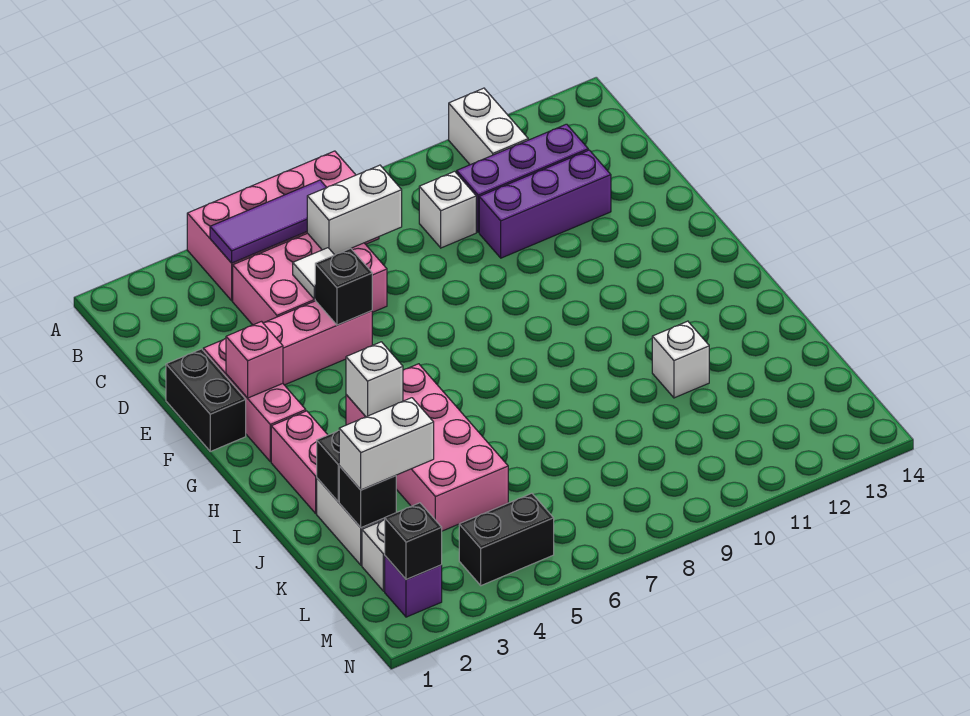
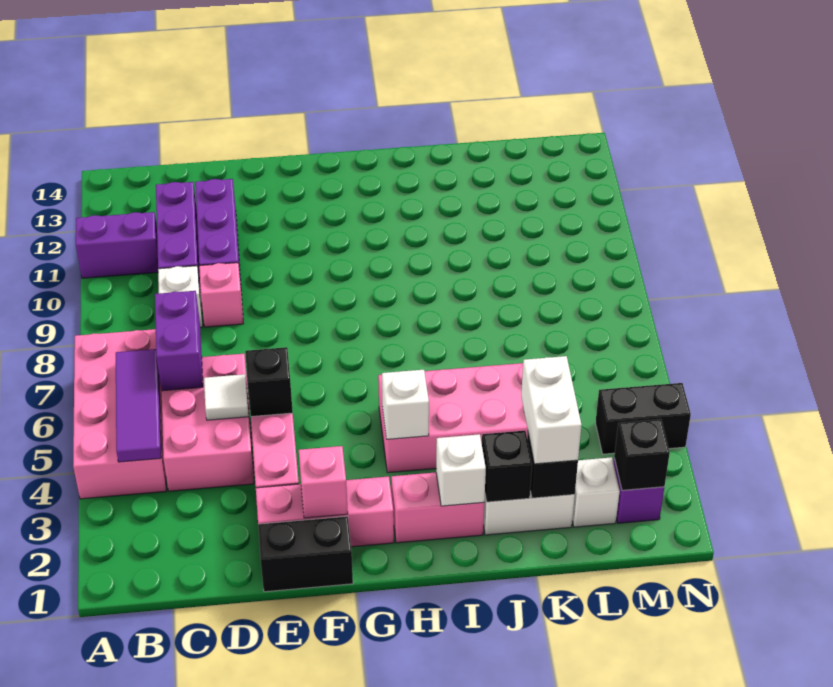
white 1x2 brick [449,88,528,165] -> purple 1x2 brick [76,212,158,278]
white 1x2 brick [307,165,402,255] -> purple 1x2 brick [155,291,203,391]
none -> pink 1x1 brick [199,263,243,327]
white 1x1 brick [652,321,709,398] -> white 1x1 brick moved to [436,434,486,506]
black 1x2 brick [459,493,554,586] -> black 1x2 brick turned to [595,383,691,454]

